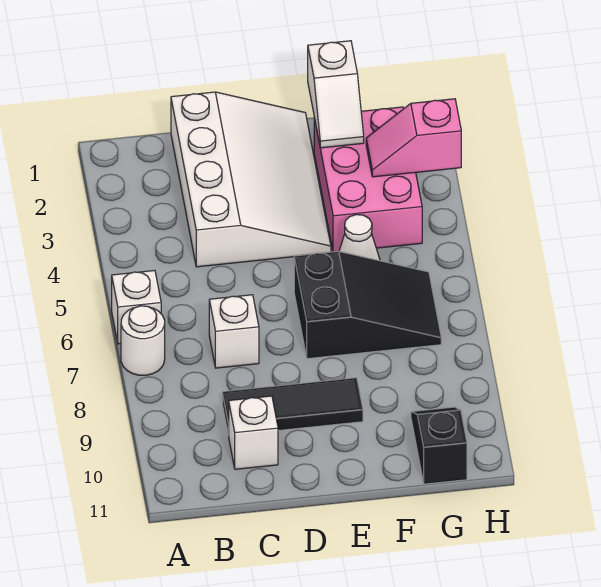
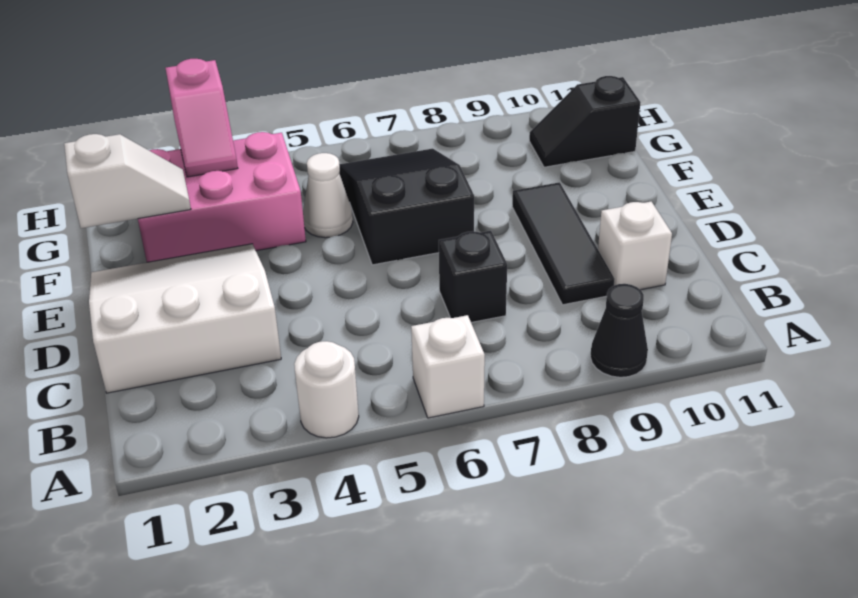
white 1x1 round brick [121,306,165,375] -> white 1x1 round brick moved to [294,341,359,438]
none -> black 1x1 cone [590,284,648,377]
white 3x4 slope [171,92,331,267] -> white 3x3 slope [89,244,281,393]
white 1x1 brick [209,295,259,368] -> black 1x1 brick [439,231,507,322]

